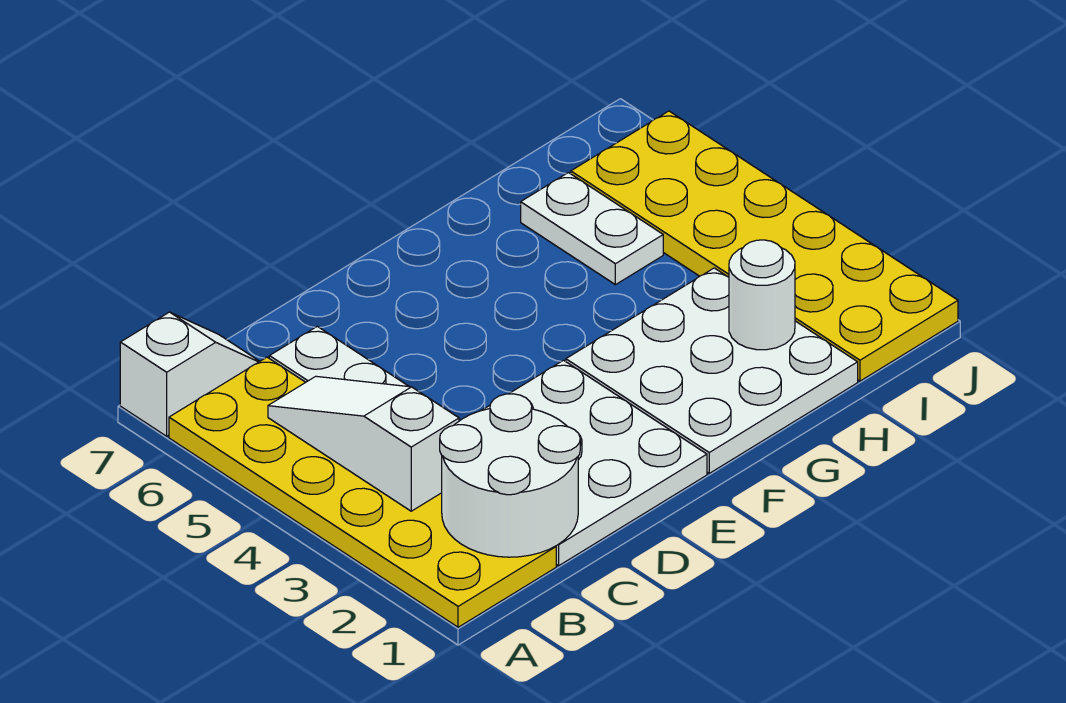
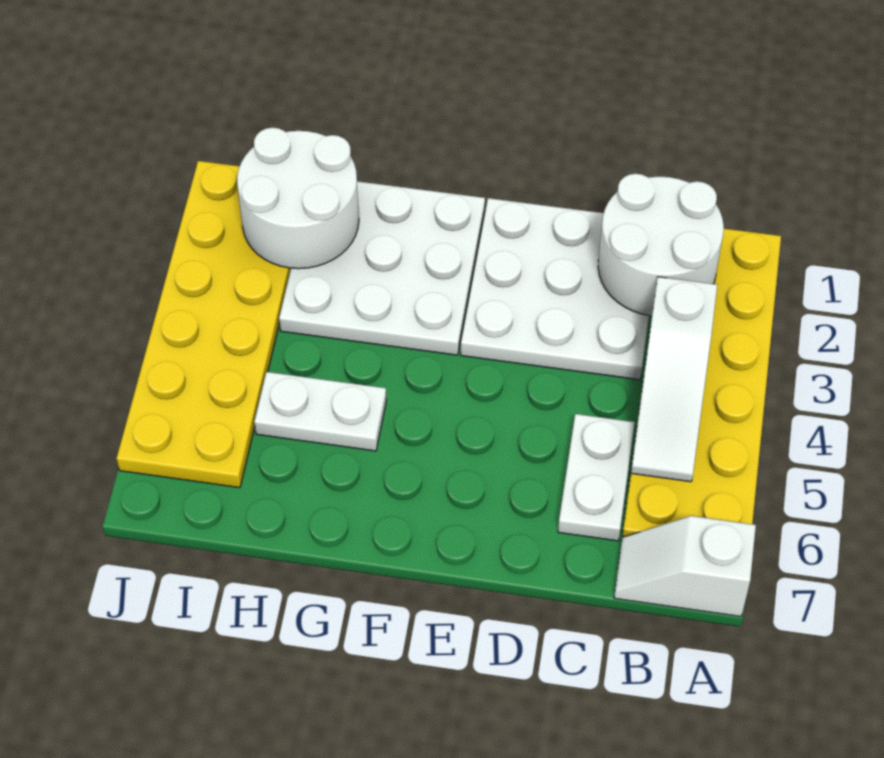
white 1x1 round brick [729,240,795,350] -> white 2x2 round brick [237,128,359,269]
white 1x2 plate [521,173,663,285] -> white 1x2 plate turned to [254,372,386,451]

